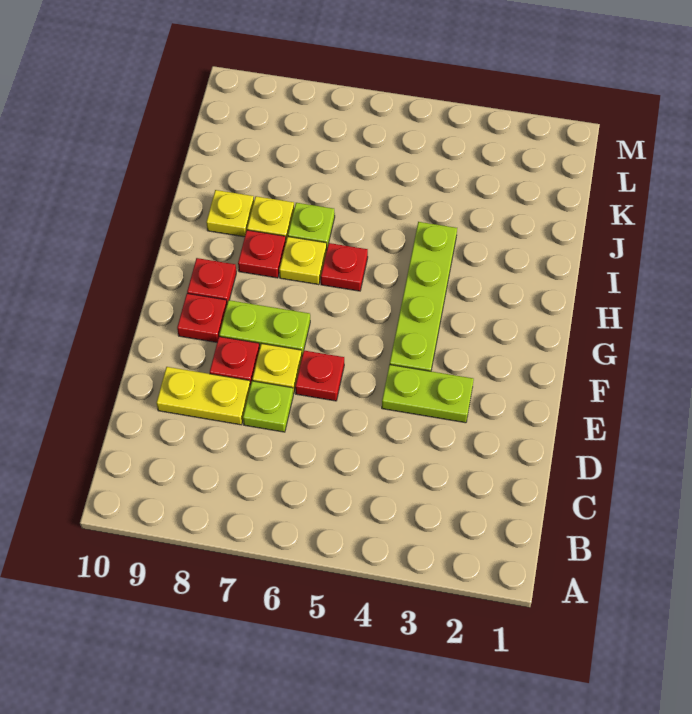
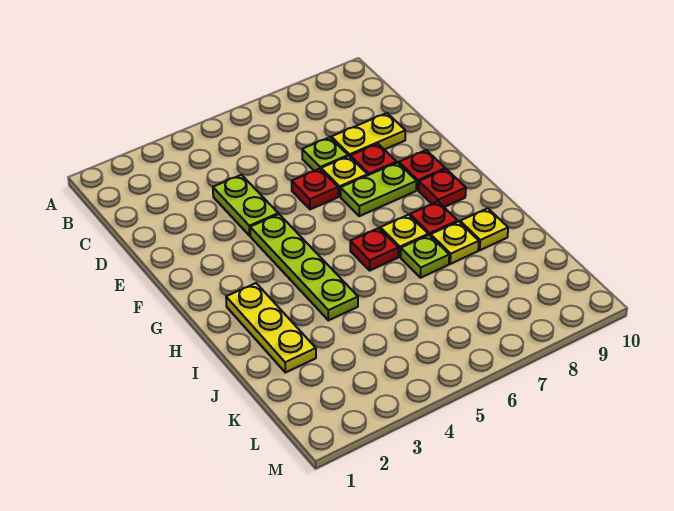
lime 1x2 plate [382,365,474,423] -> lime 1x2 plate turned to [213,175,278,236]
none -> yellow 1x3 plate [226,283,316,373]

